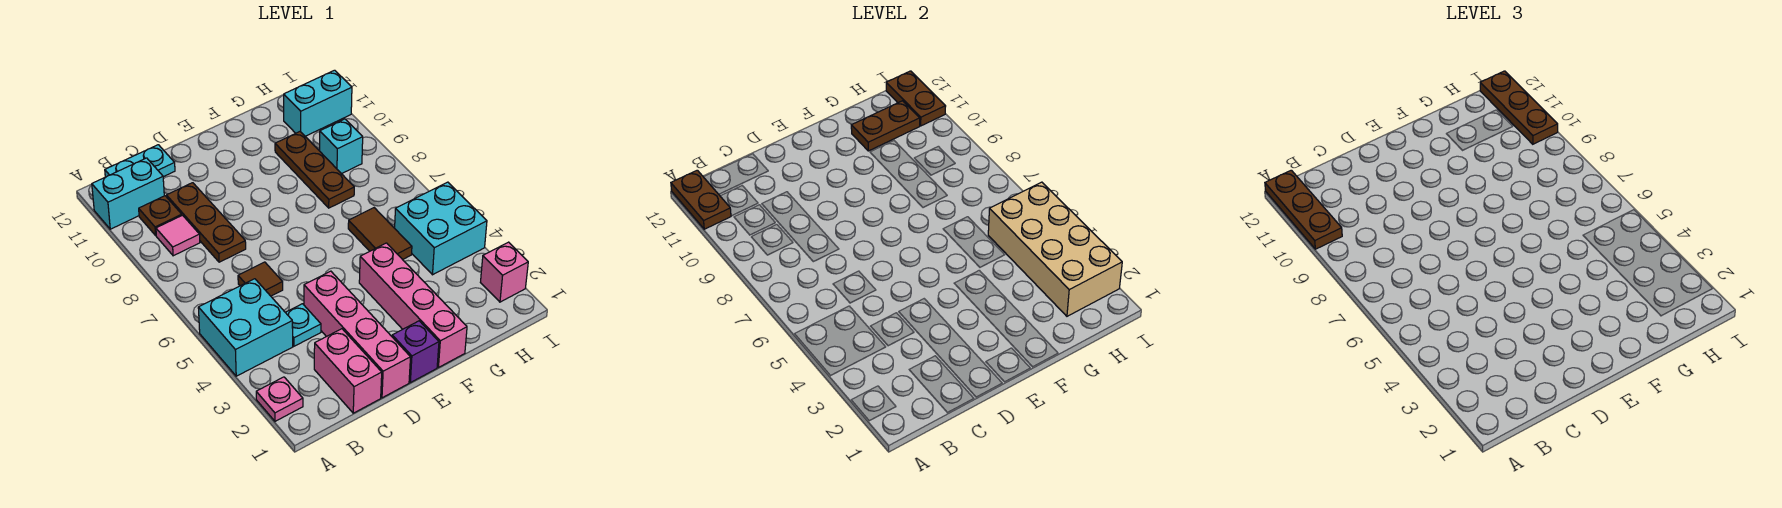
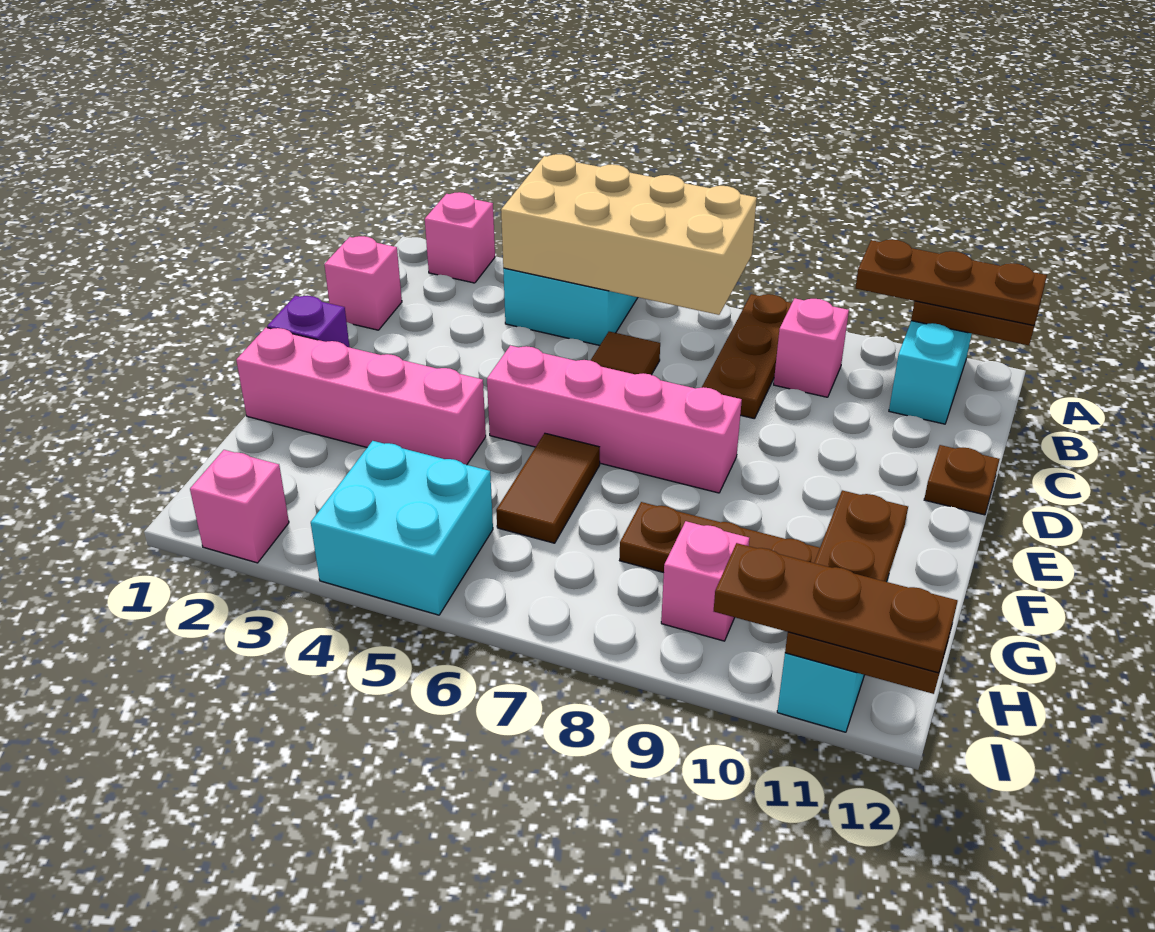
pink 1x1 plate [256,377,303,421] -> pink 1x1 brick [425,192,495,283]
pink 1x1 tile [156,215,200,256] -> pink 1x1 brick [774,298,849,397]
brown 1x1 plate [139,196,182,235] -> brown 1x1 plate moved to [924,445,1000,515]
cyan 1x2 plate [105,145,175,177] -> none
pink 1x2 brick [314,329,382,413] -> pink 1x1 brick [324,236,402,330]
cyan 1x1 plate [285,304,321,346] -> none
brown 1x3 plate [166,183,246,262] -> brown 1x3 plate turned to [702,294,792,419]
pink 1x4 brick [304,271,411,398] -> pink 1x4 brick moved to [487,346,742,493]
brown 1x2 tile [348,208,412,260] -> brown 1x2 tile turned to [496,433,600,543]
tan 2x4 brick [988,182,1122,316] -> tan 2x4 brick moved to [501,154,757,315]
cyan 1x1 brick [320,119,363,174] -> pink 1x1 brick [661,521,749,641]

